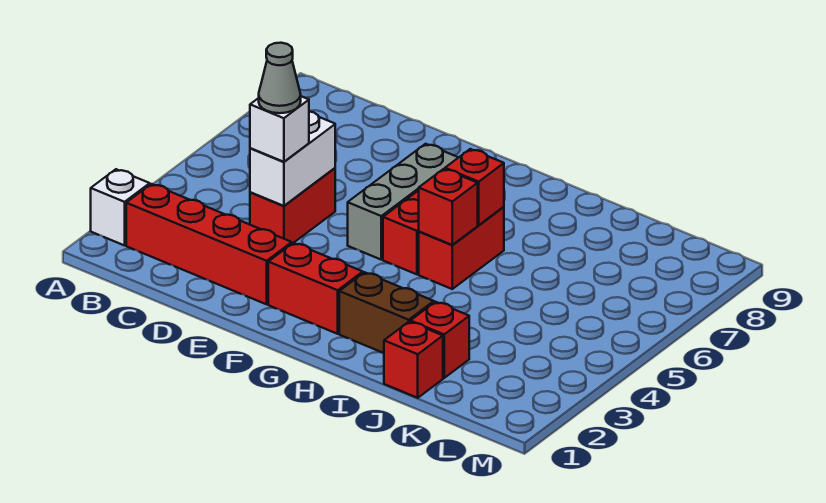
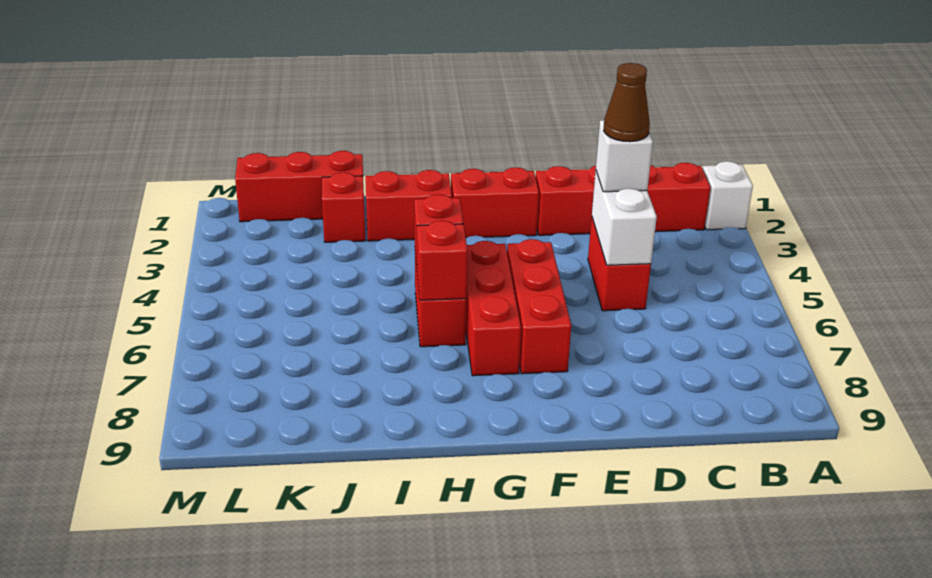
grey 1x1 cone [259,43,301,113] -> brown 1x1 cone [604,63,650,142]
grey 1x3 brick [348,144,459,259] -> red 1x3 brick [507,239,571,374]
brown 1x2 brick [339,272,434,353] -> red 1x2 brick [365,170,452,241]
red 1x1 brick [384,322,443,398] -> red 1x3 brick [235,151,363,222]

